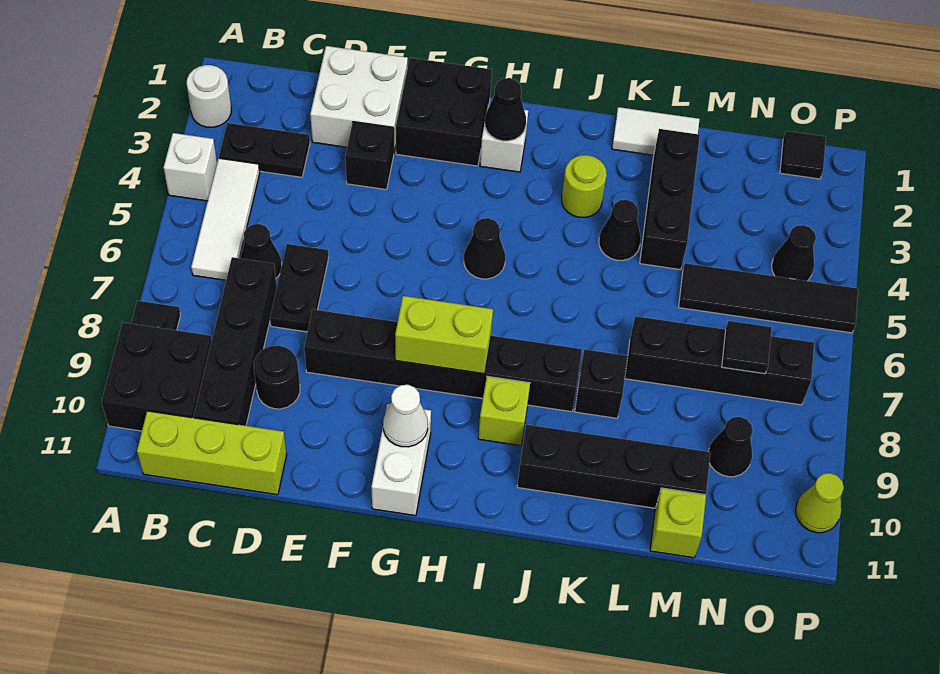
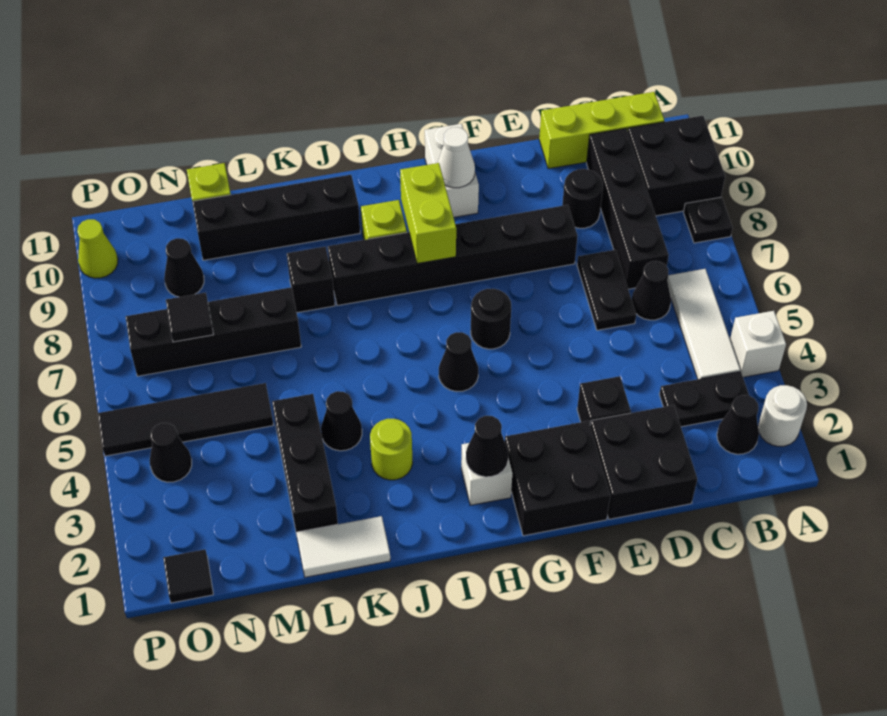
none -> black 1x1 cone [717,395,759,454]
white 2x2 brick [310,46,408,152] -> black 2x2 brick [590,405,697,519]
none -> black 1x1 round brick [471,289,511,349]
lime 1x2 brick [395,296,493,374] -> lime 1x2 brick turned to [400,163,456,264]

